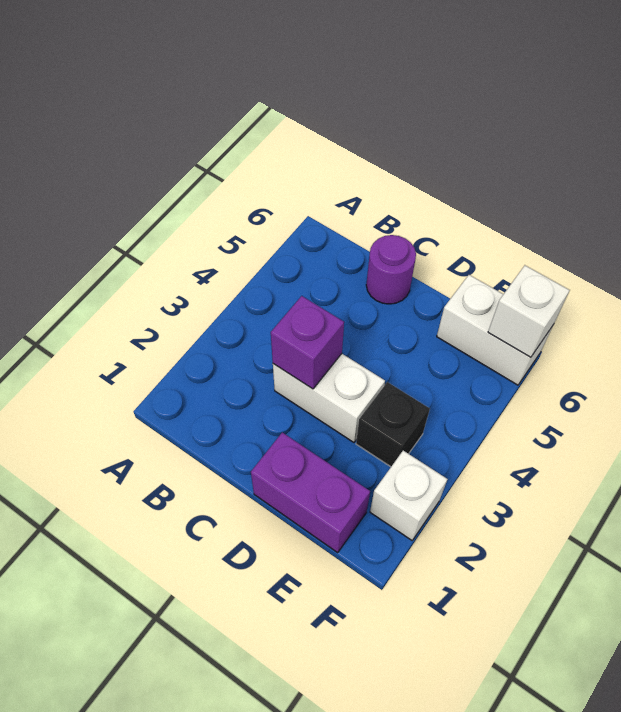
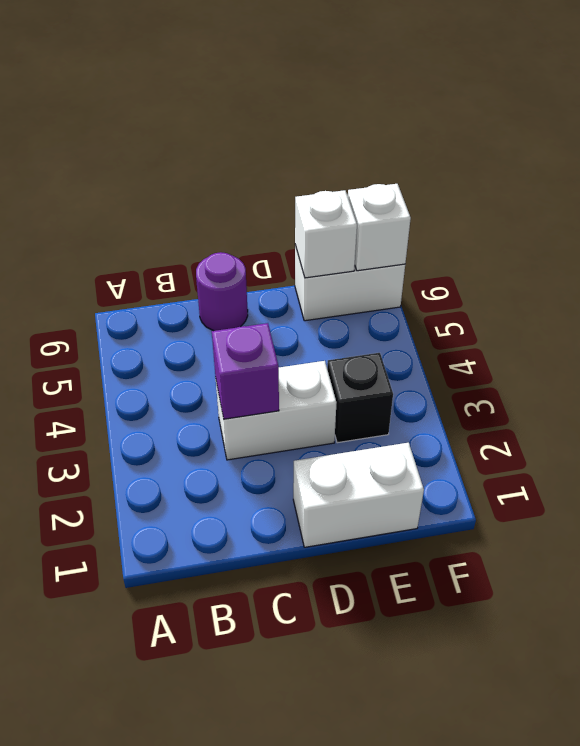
purple 1x2 brick [251,432,370,552] -> white 1x2 brick [293,443,424,547]
white 1x1 brick [370,451,447,540] -> white 1x1 brick moved to [295,190,357,278]

